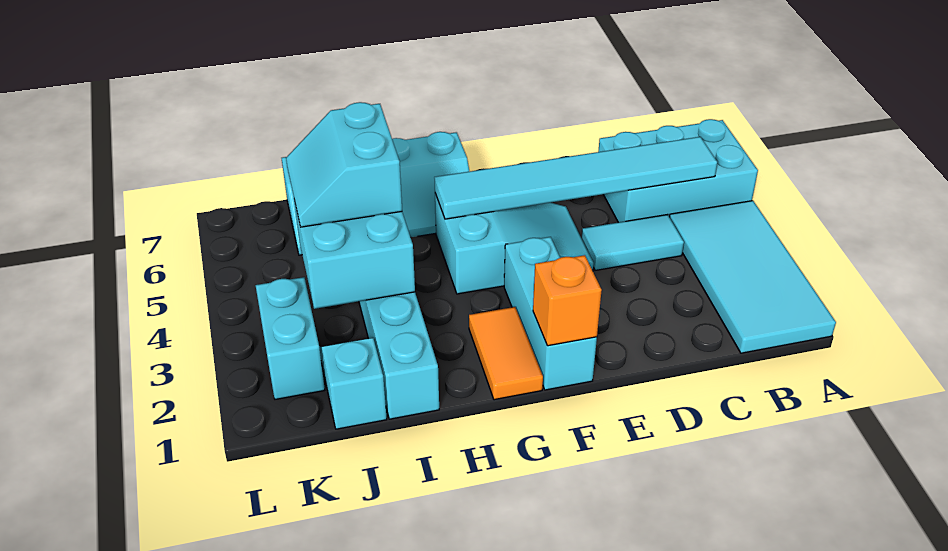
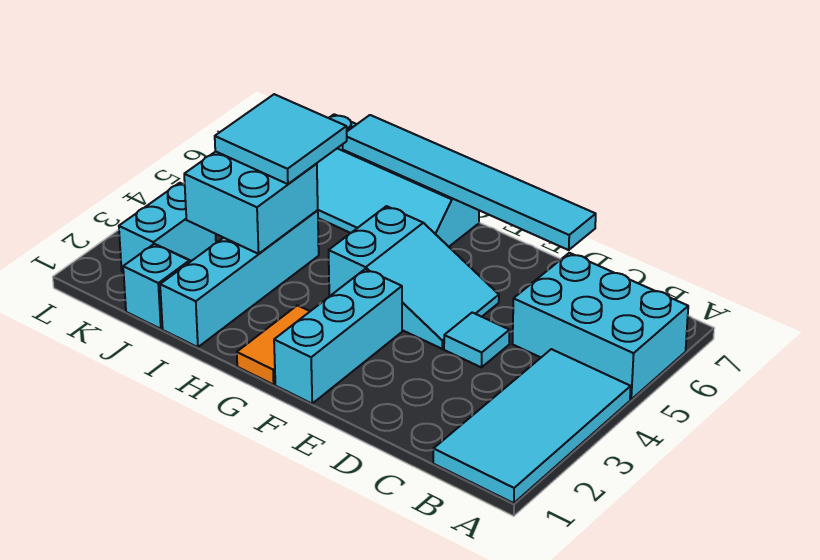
cyan 1x6 tile [434,137,717,219] -> cyan 1x6 tile moved to [343,115,596,250]
cyan 1x2 tile [582,214,684,270] -> cyan 1x1 tile [444,313,510,367]
orange 1x1 brick [533,255,602,346] -> none
cyan 2x2 slope [286,102,402,227] -> cyan 2x2 tile [215,94,347,184]

